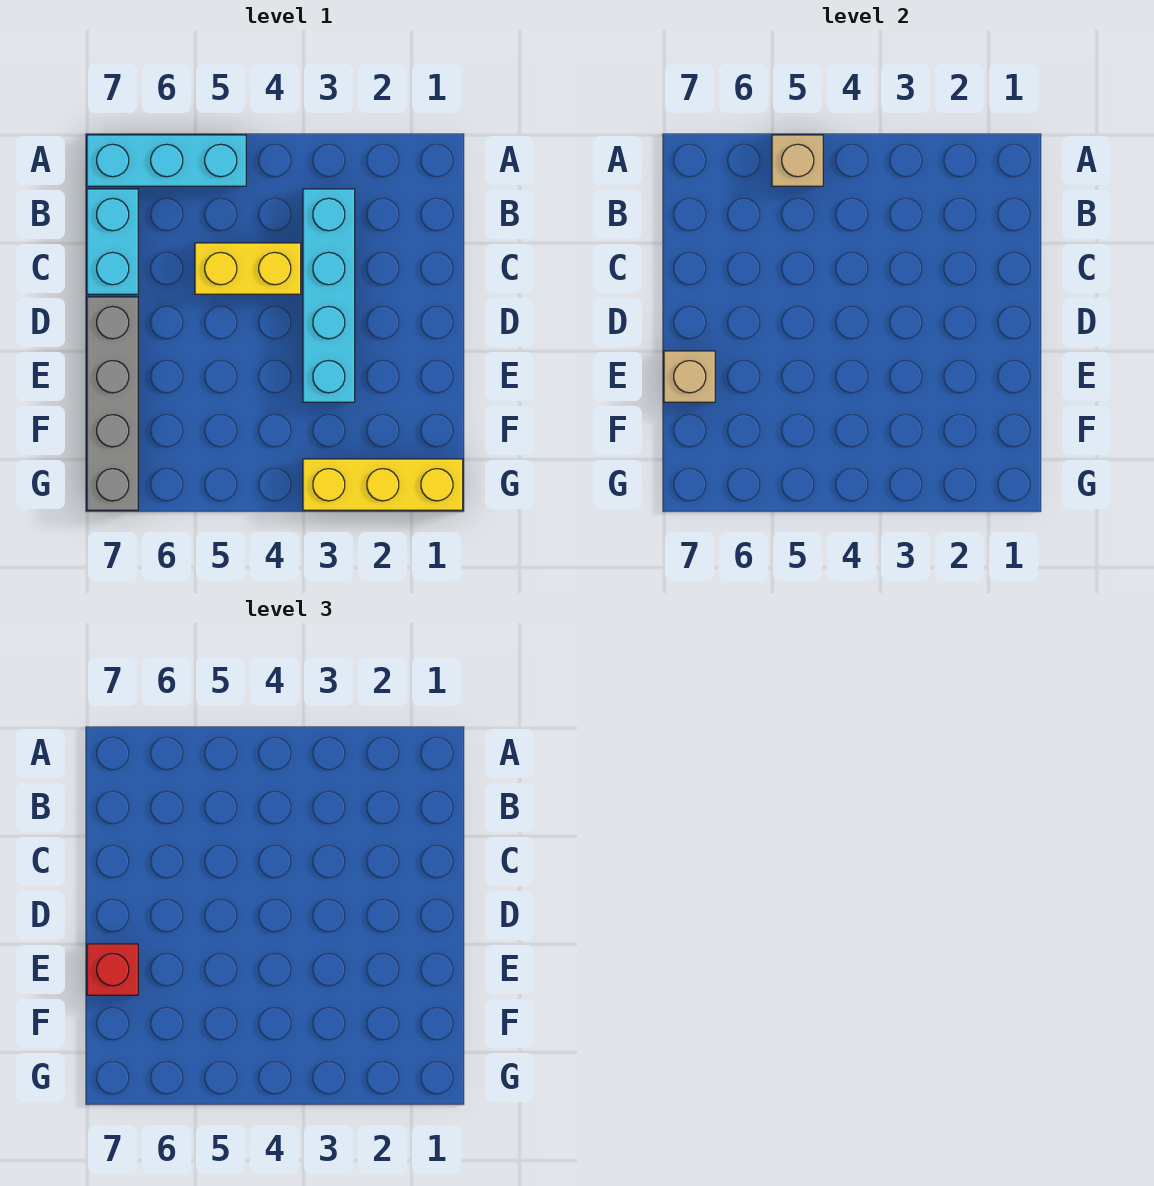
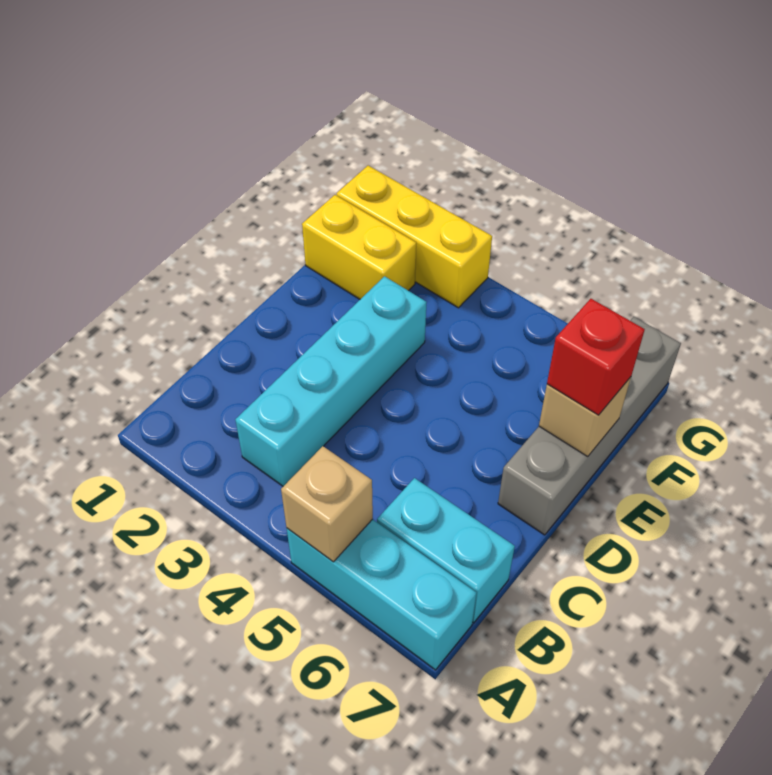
cyan 1x2 brick [87,189,138,294] -> cyan 1x2 brick turned to [377,478,515,623]
yellow 1x2 brick [195,243,301,294] -> yellow 1x2 brick moved to [302,195,416,299]

